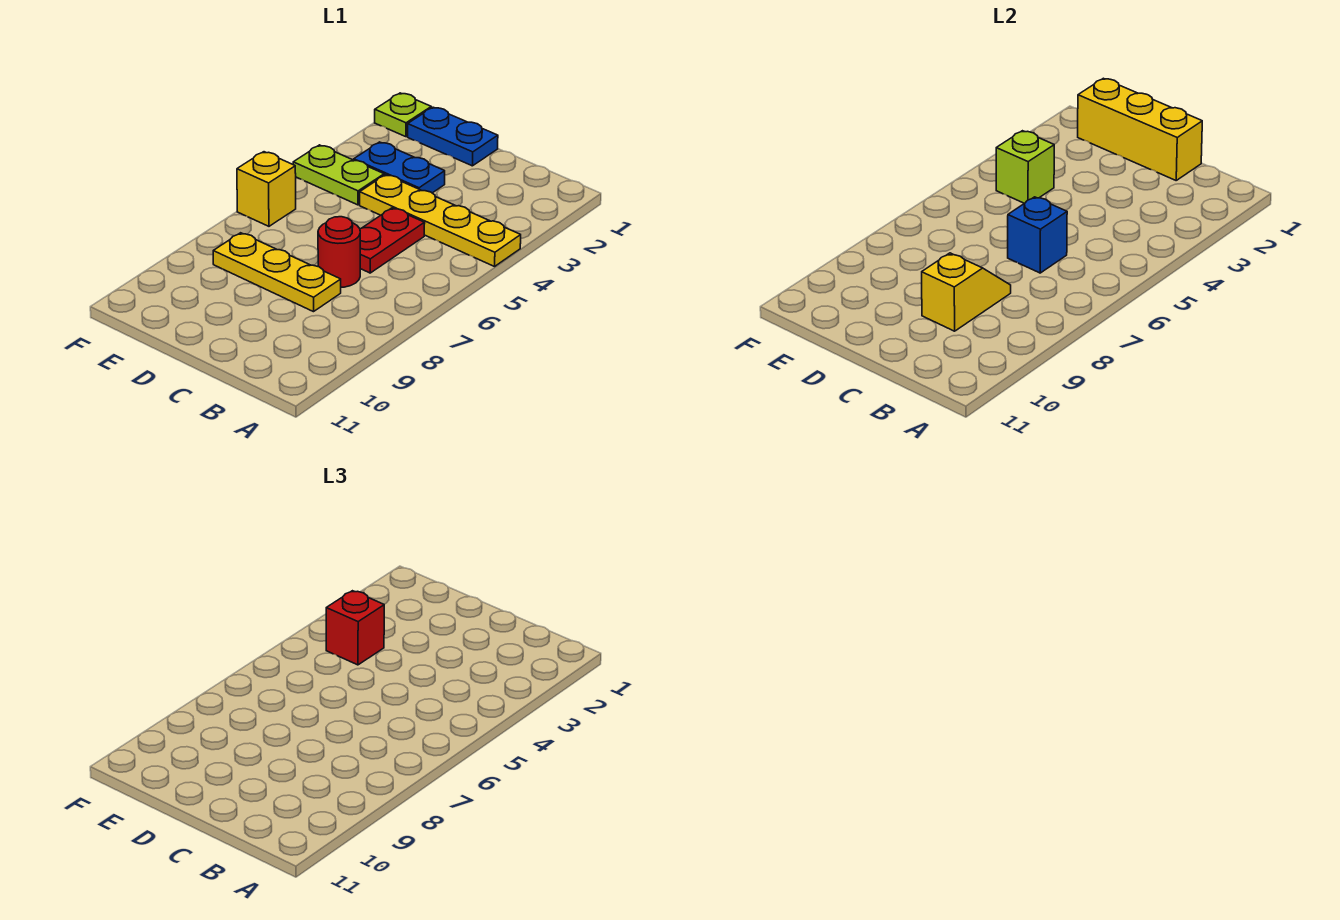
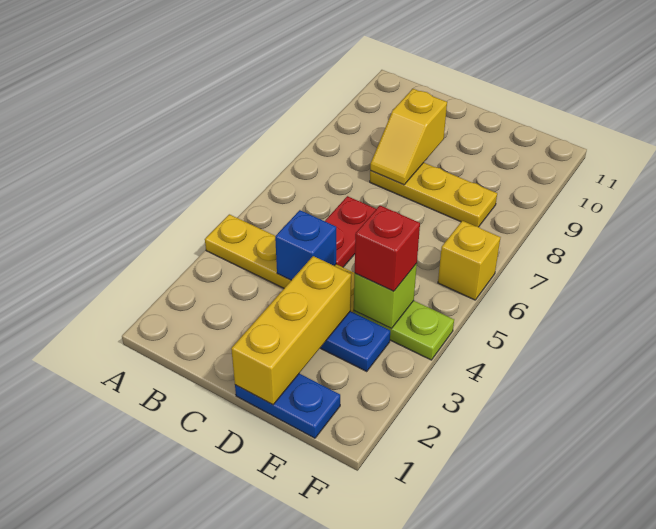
yellow 1x3 brick [1078,78,1202,180] -> yellow 1x3 brick turned to [231,256,351,405]
blue 1x1 brick [1008,197,1067,273] -> blue 1x1 brick moved to [275,210,336,280]
red 1x1 round brick [318,217,360,287] -> none
lime 1x1 plate [375,93,431,137] -> none

